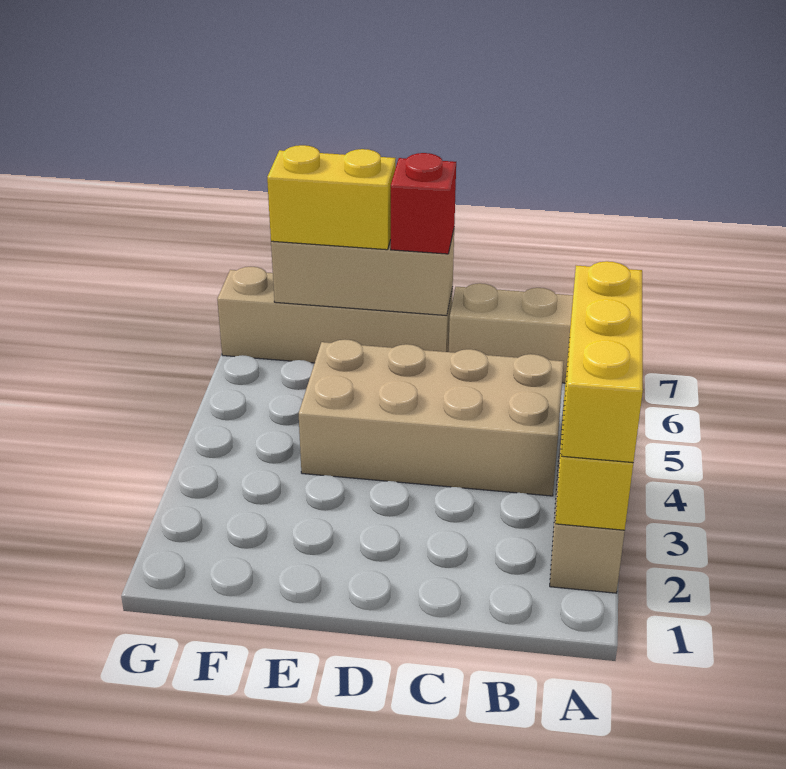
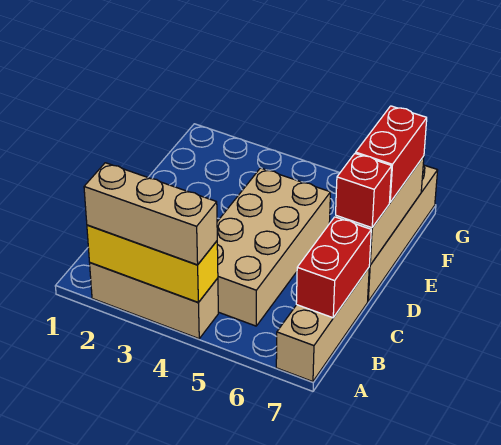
yellow 1x3 brick [561,261,643,463] -> tan 1x3 brick [84,163,217,265]
none -> red 1x2 brick [296,217,371,318]
yellow 1x2 brick [267,145,396,250] -> red 1x2 brick [356,106,427,202]

